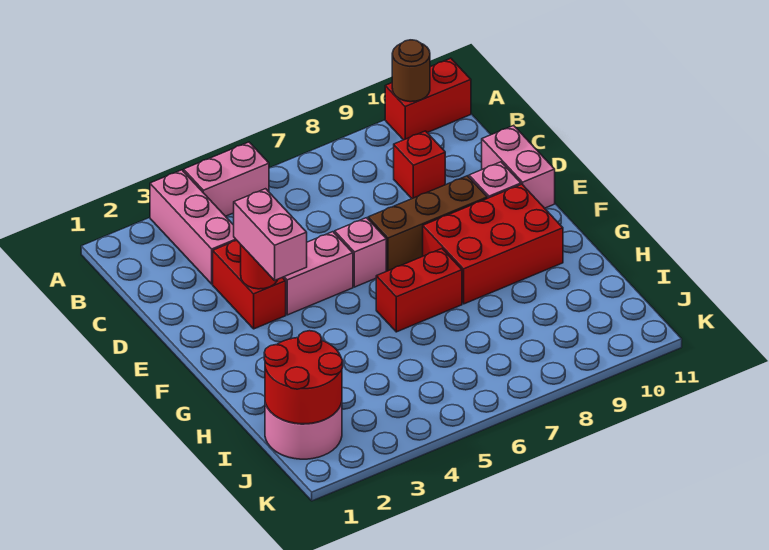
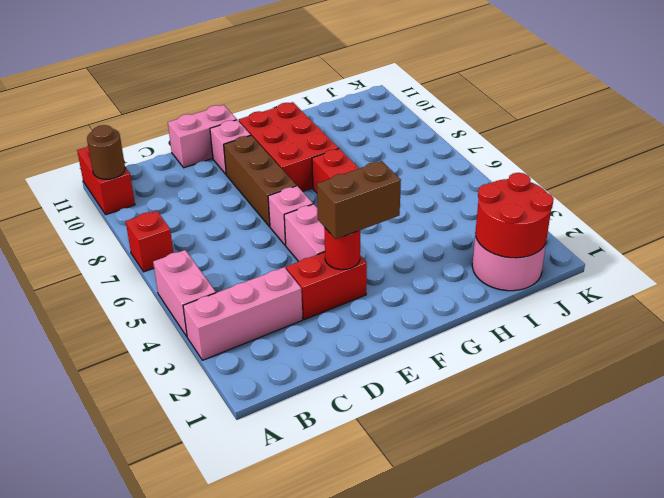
red 1x1 brick [394,131,445,198] -> red 1x1 brick moved to [126,211,173,272]
pink 1x2 brick [234,189,307,280] -> brown 1x2 brick [317,161,401,239]

